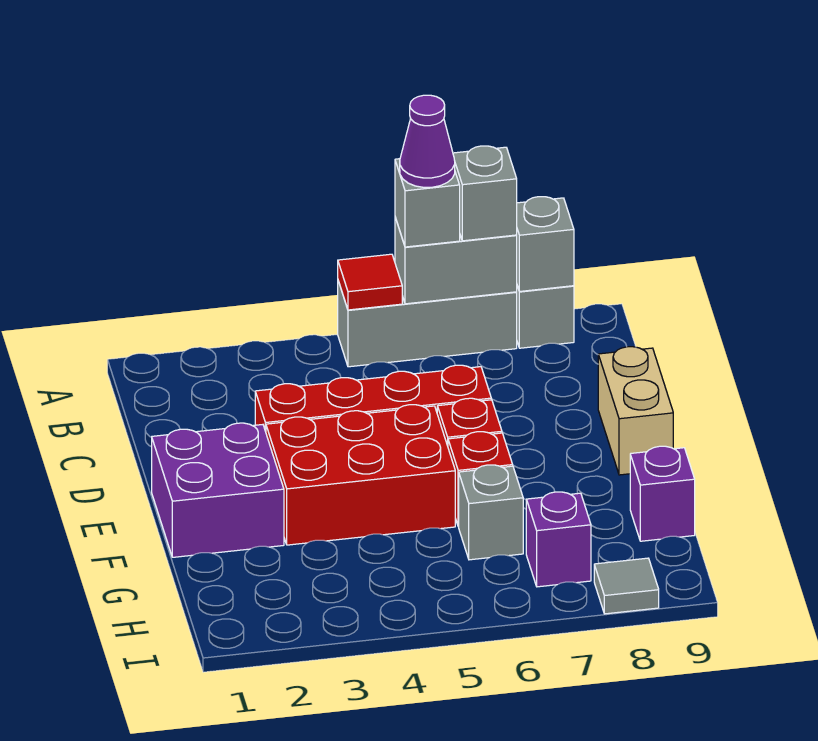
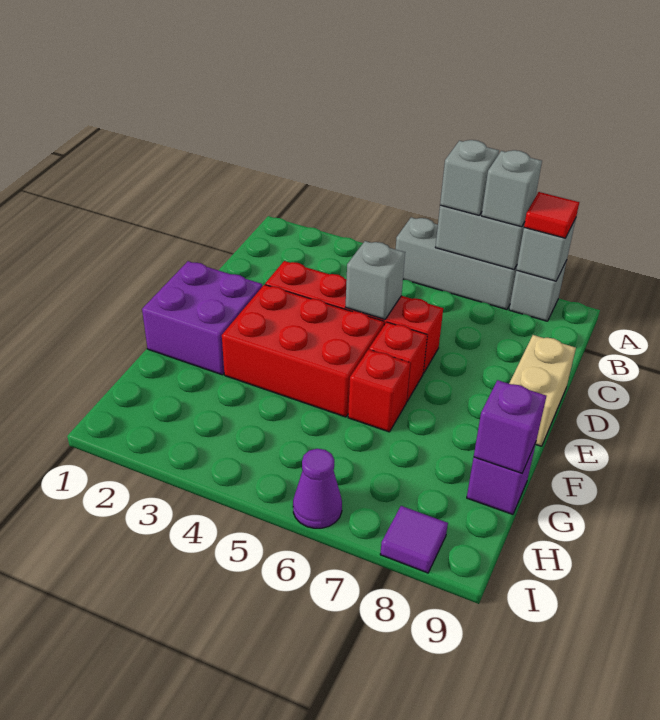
red 1x1 tile [338,254,402,310] -> red 1x1 tile moved to [524,192,579,238]
purple 1x1 cone [400,95,455,187] -> purple 1x1 cone moved to [293,449,342,528]
grey 1x1 brick [459,465,523,560] -> grey 1x1 brick moved to [346,241,405,319]
purple 1x1 brick [526,492,591,587] -> purple 1x1 brick moved to [474,380,546,473]
grey 1x1 tile [594,558,659,614] -> purple 1x1 tile [380,506,448,573]

